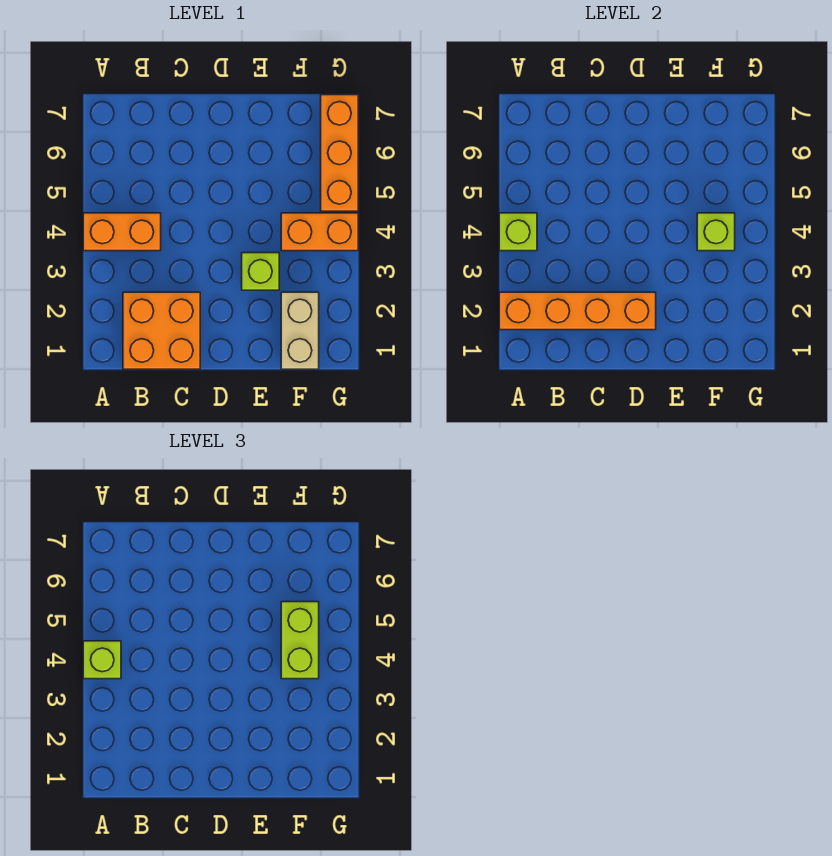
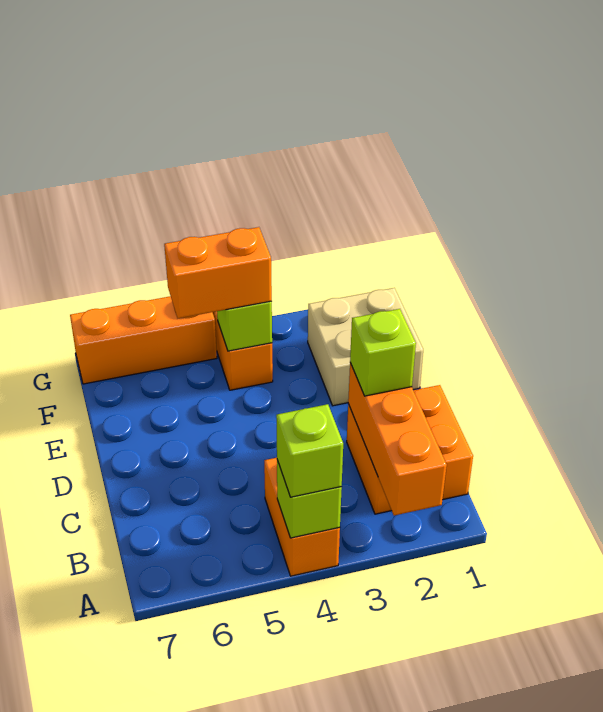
orange 1x4 brick [499,292,656,330] -> orange 1x3 brick [348,363,447,516]
lime 1x1 brick [242,253,279,290] -> lime 1x1 brick moved to [350,309,416,396]
tan 1x2 brick [281,292,319,369] -> tan 2x2 brick [308,288,423,406]
lime 1x2 brick [281,602,319,679] -> orange 1x2 brick [164,227,272,318]

